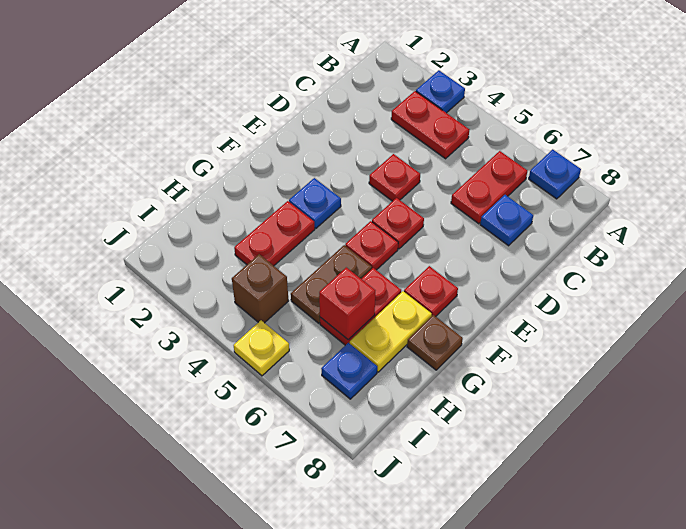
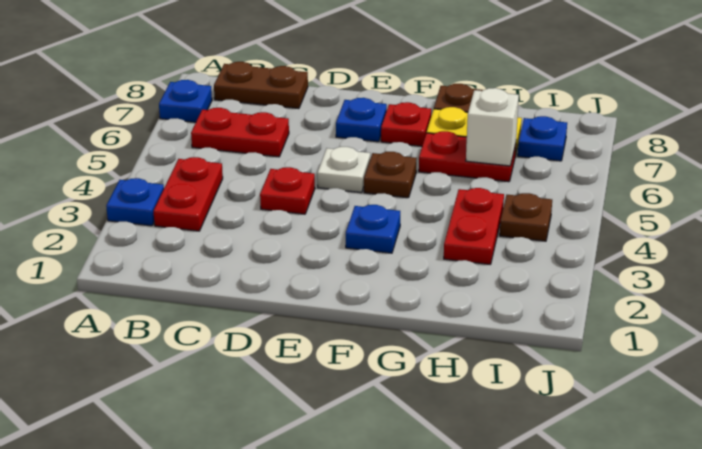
blue 1x1 plate [480,195,533,246] -> blue 1x1 plate moved to [336,98,387,142]
red 1x1 plate [372,198,424,249] -> white 1x1 plate [317,147,370,193]
red 1x1 plate [345,221,398,270] -> brown 1x1 plate [364,152,417,198]
red 1x2 plate [234,201,315,266] -> red 1x2 plate turned to [444,188,504,264]
brown 1x2 plate [291,245,372,323] -> brown 1x2 plate moved to [214,62,308,109]
red 1x1 brick [319,267,375,340] -> white 1x1 brick [466,88,519,166]
brown 1x1 brick [232,254,288,323] -> brown 1x1 plate [500,193,552,241]
yellow 1x1 plate [234,320,289,376] -> none

